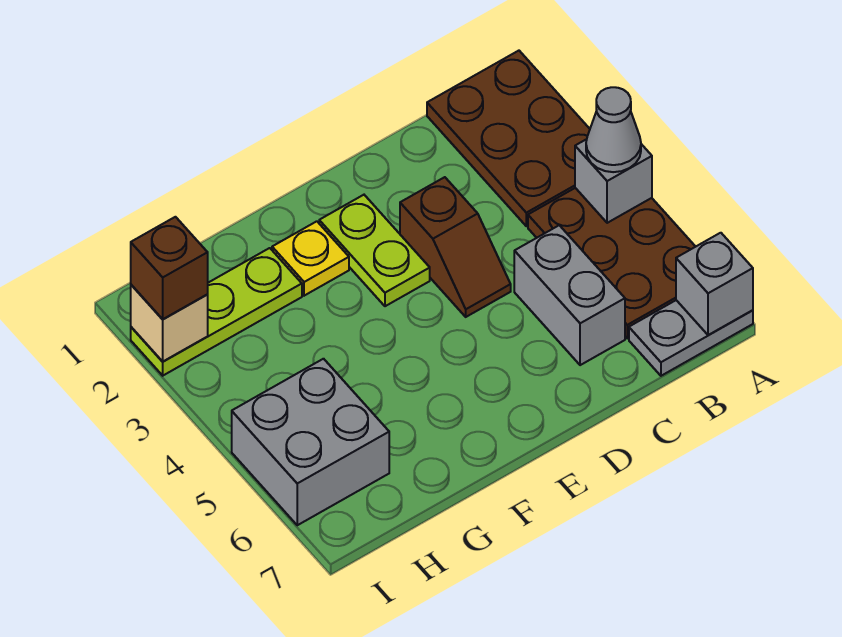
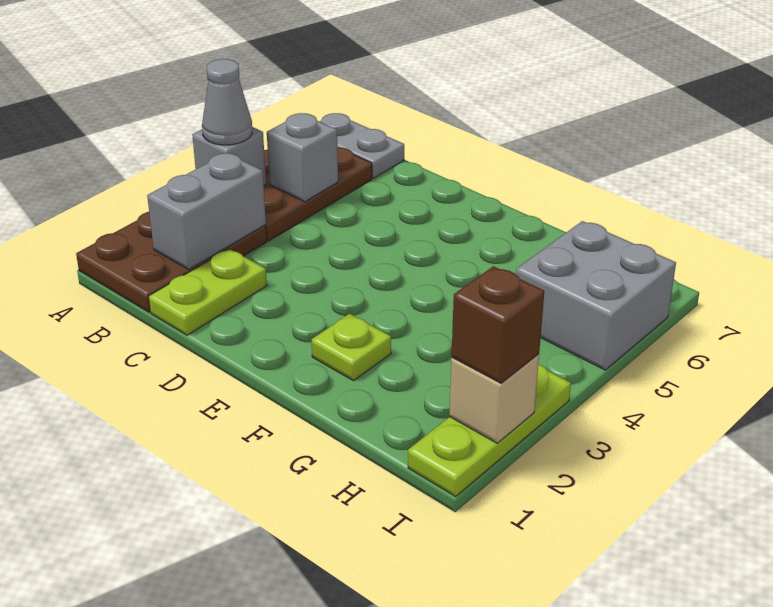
grey 1x1 brick [676,233,753,335] -> grey 1x1 brick moved to [267,113,338,202]
grey 1x2 brick [514,225,625,365] -> grey 1x2 brick moved to [147,153,266,269]
brown 1x2 slope [400,177,511,317] -> none
lime 1x2 plate [319,195,430,306] -> lime 1x2 plate moved to [149,249,267,335]
yellow 1x1 plate [272,221,349,296] -> lime 1x1 plate [311,314,391,381]
lime 1x3 plate [131,248,302,376] -> lime 1x3 plate turned to [408,364,571,496]

